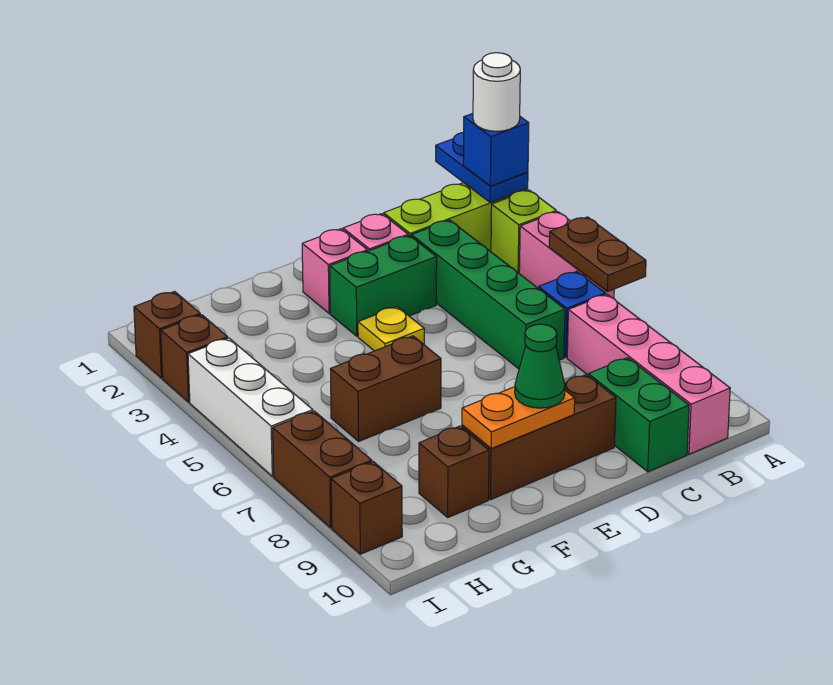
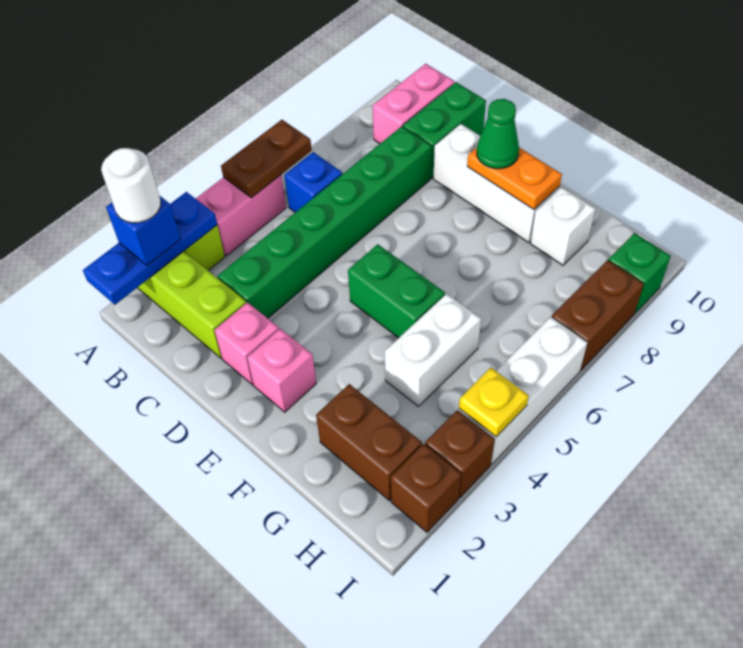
blue 1x2 plate [436,132,528,202] -> blue 1x3 plate [83,192,217,305]
pink 1x4 brick [567,294,730,454] -> pink 1x2 brick [372,64,455,144]
green 1x4 brick [412,220,565,369] -> green 1x6 brick [218,126,432,318]
green 1x2 brick [330,236,437,336] -> green 1x2 brick moved to [348,244,445,338]
brown 1x3 brick [462,374,616,499] -> white 1x3 brick [433,124,560,242]
yellow 1x1 plate [358,307,424,351] -> yellow 1x1 plate moved to [459,368,529,437]
brown 1x2 brick [330,336,441,441] -> brown 1x2 brick moved to [316,384,422,501]
none -> white 1x2 brick [385,294,481,406]
brown 1x1 brick [419,426,489,517] -> white 1x1 brick [530,187,595,265]
brown 1x1 brick [331,462,402,554] -> green 1x1 brick [608,233,671,313]

